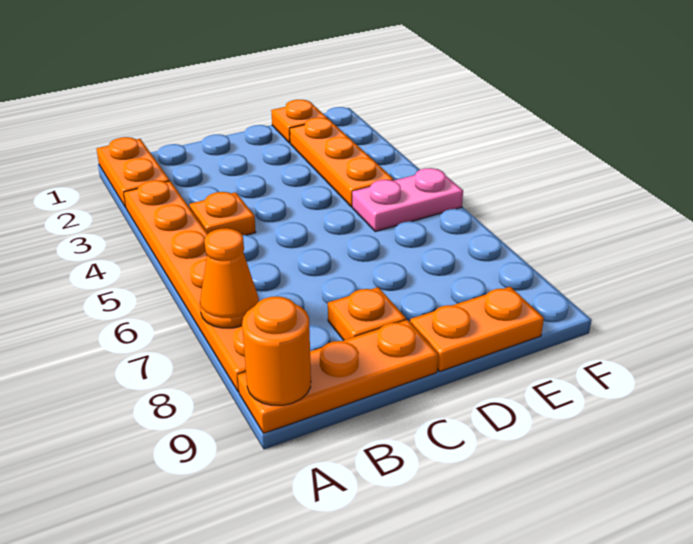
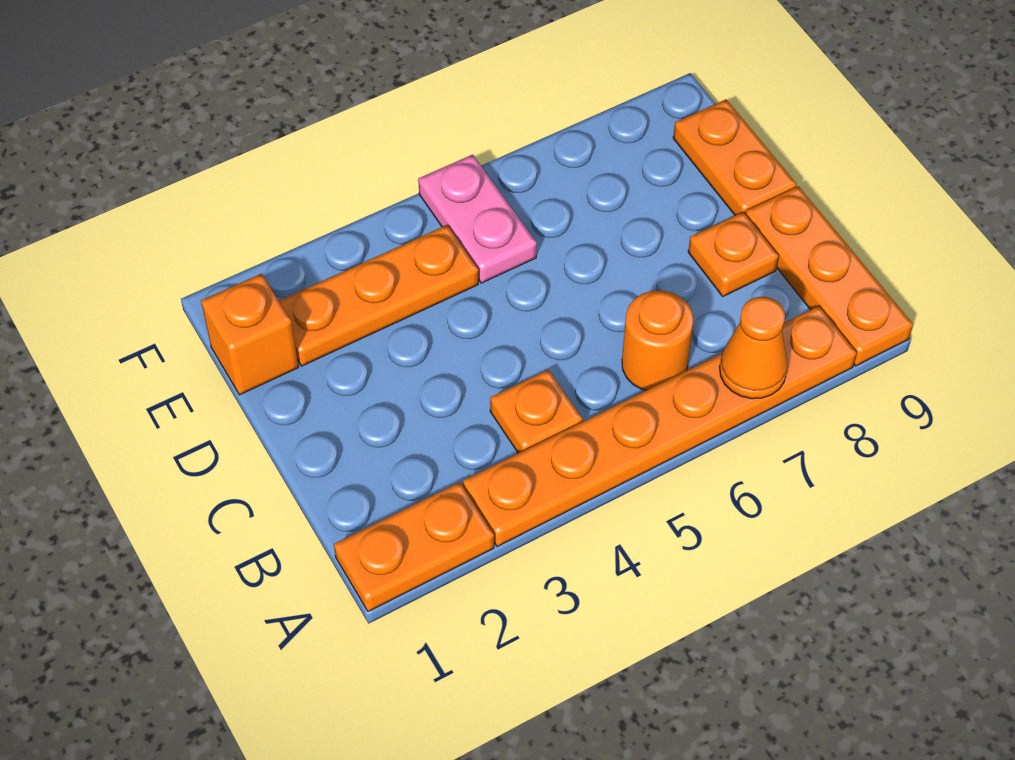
orange 1x1 round brick [242,296,311,405] -> orange 1x1 round brick moved to [622,291,694,390]
orange 1x1 plate [271,100,328,143] -> orange 1x1 brick [201,274,299,395]

